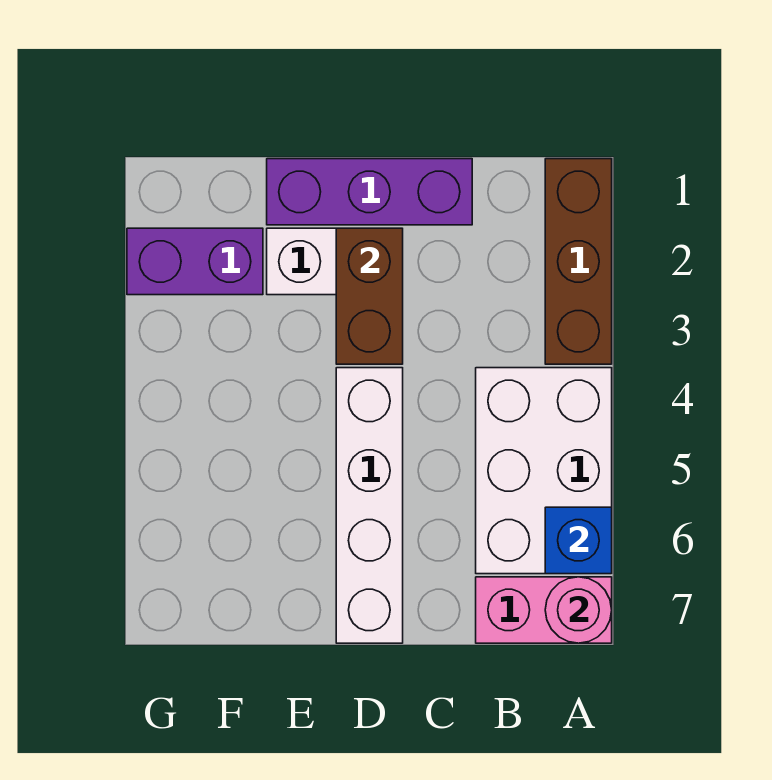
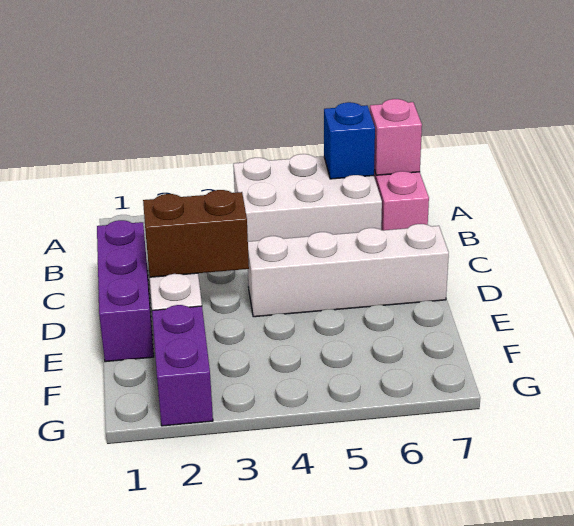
brown 1x3 brick [545,159,612,364] -> none
pink 1x1 round brick [545,577,612,643] -> pink 1x1 brick [370,99,422,175]

